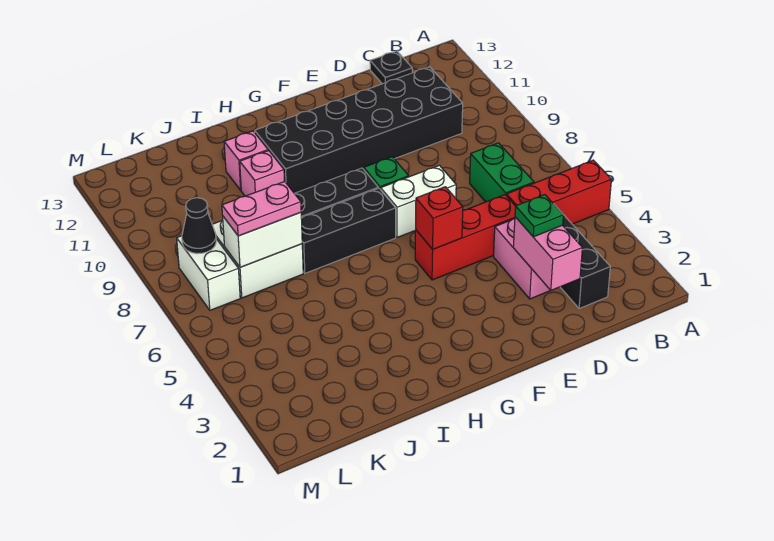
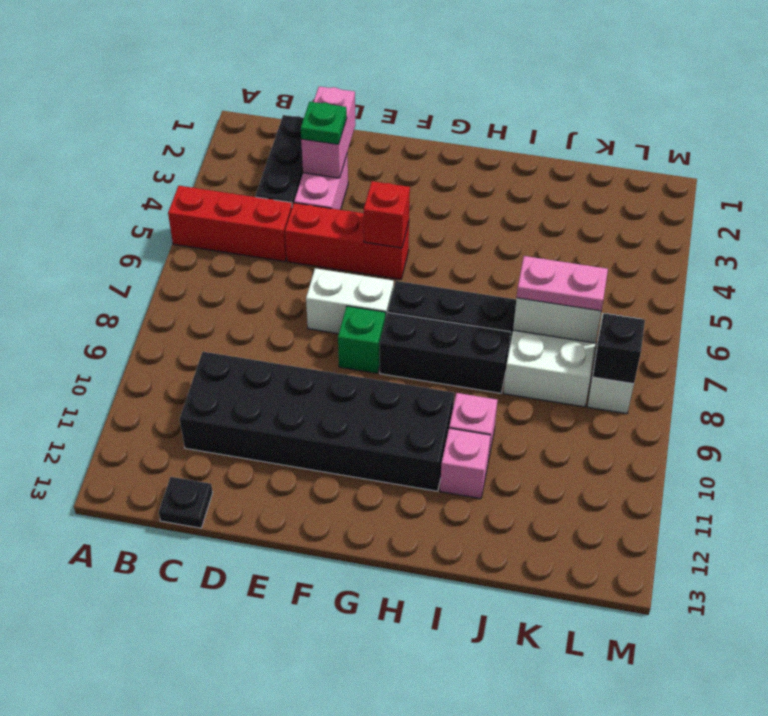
green 1x2 brick [470,143,534,202] -> none
black 1x1 cone [182,198,216,254] -> black 1x1 brick [593,313,645,384]

